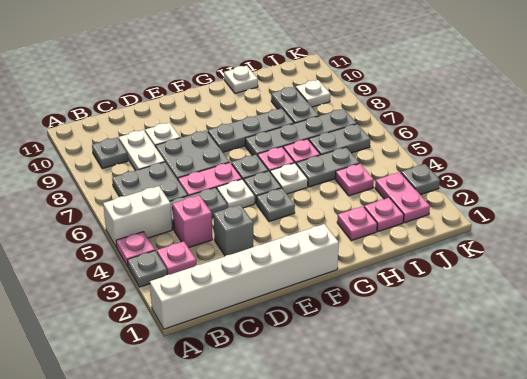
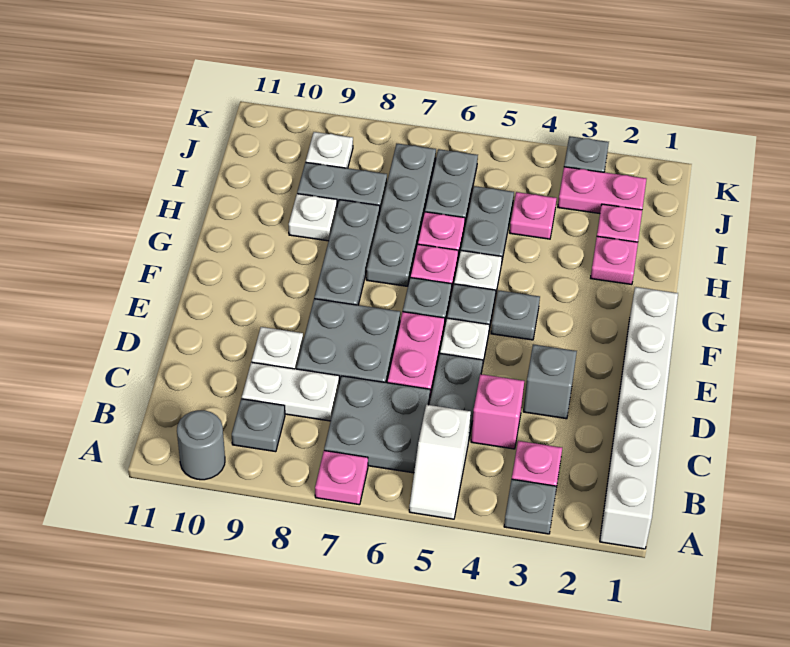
pink 1x1 plate [116,232,155,267] -> pink 1x1 plate moved to [315,451,368,505]
white 1x2 brick [103,186,172,248] -> white 1x2 slope [409,405,471,519]
none -> grey 1x1 round brick [177,410,225,480]
white 1x1 plate [224,66,258,93] -> white 1x1 plate moved to [289,194,337,241]

